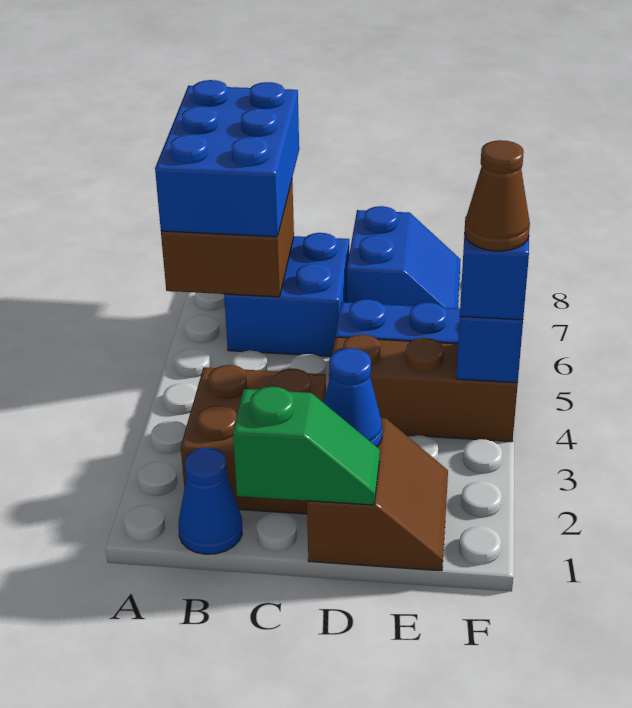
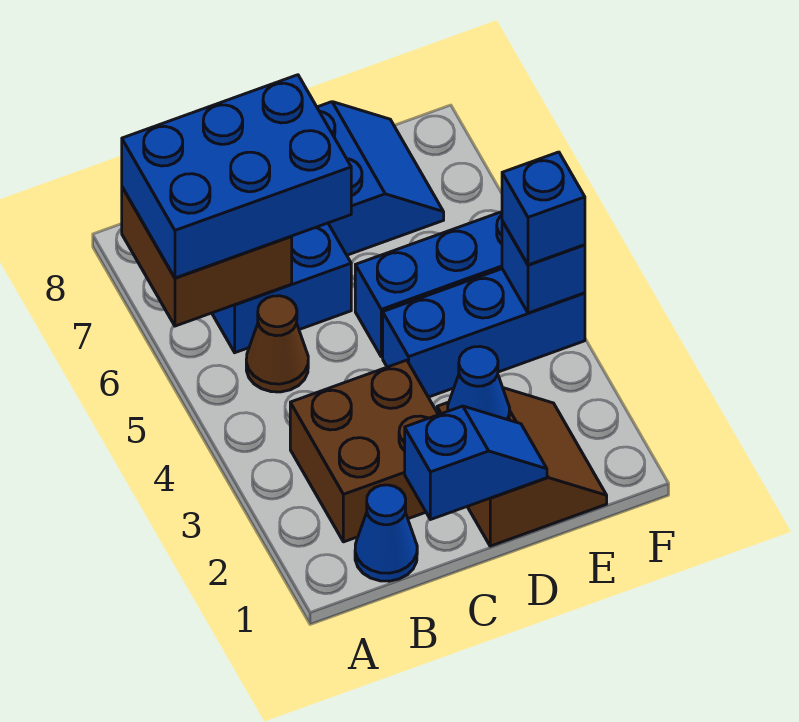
blue 2x3 brick [155,80,299,237] -> blue 2x3 brick turned to [122,75,351,278]
green 1x2 slope [233,387,380,505] -> blue 1x2 slope [405,406,547,520]
brown 1x3 brick [329,335,518,442] -> blue 1x3 brick [383,269,585,397]
brown 1x1 cone [464,140,530,251] -> brown 1x1 cone moved to [246,296,308,392]

